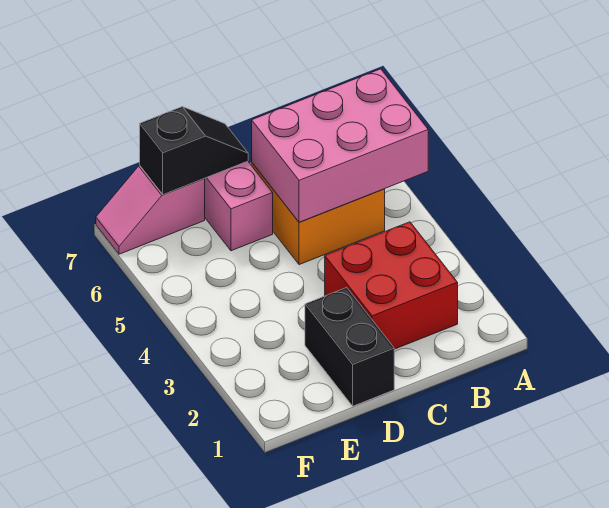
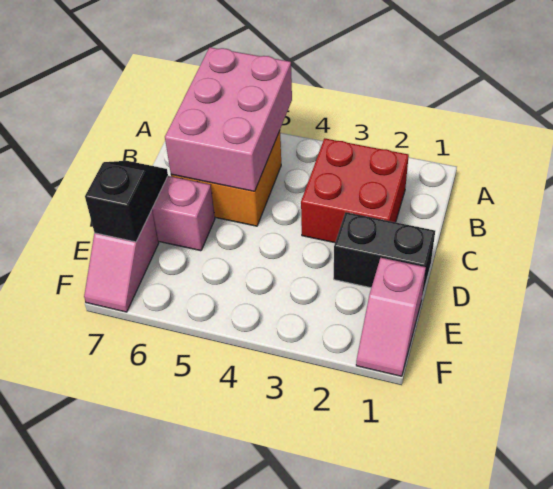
none -> pink 1x2 slope [356,258,426,376]

